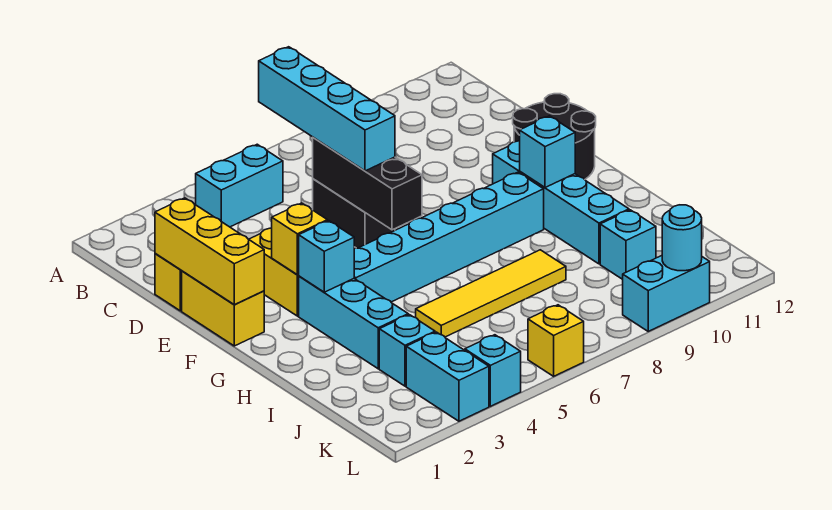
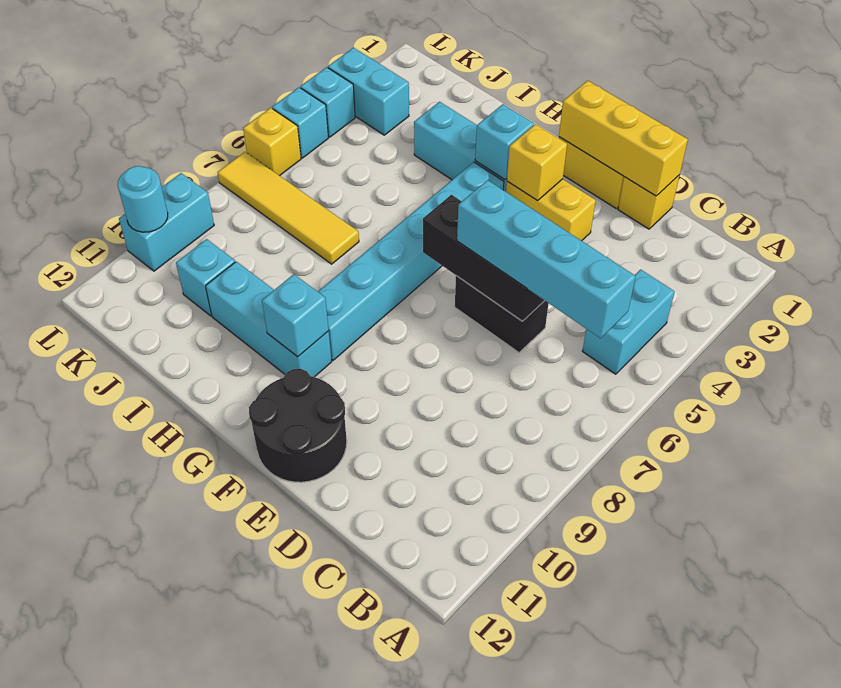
cyan 1x4 brick [493,141,629,264] -> cyan 1x3 brick [206,261,332,377]
yellow 1x4 tile [416,250,566,337] -> yellow 1x4 tile turned to [218,152,359,264]
cyan 1x1 brick [379,315,435,386] -> cyan 1x1 brick moved to [272,87,328,158]

